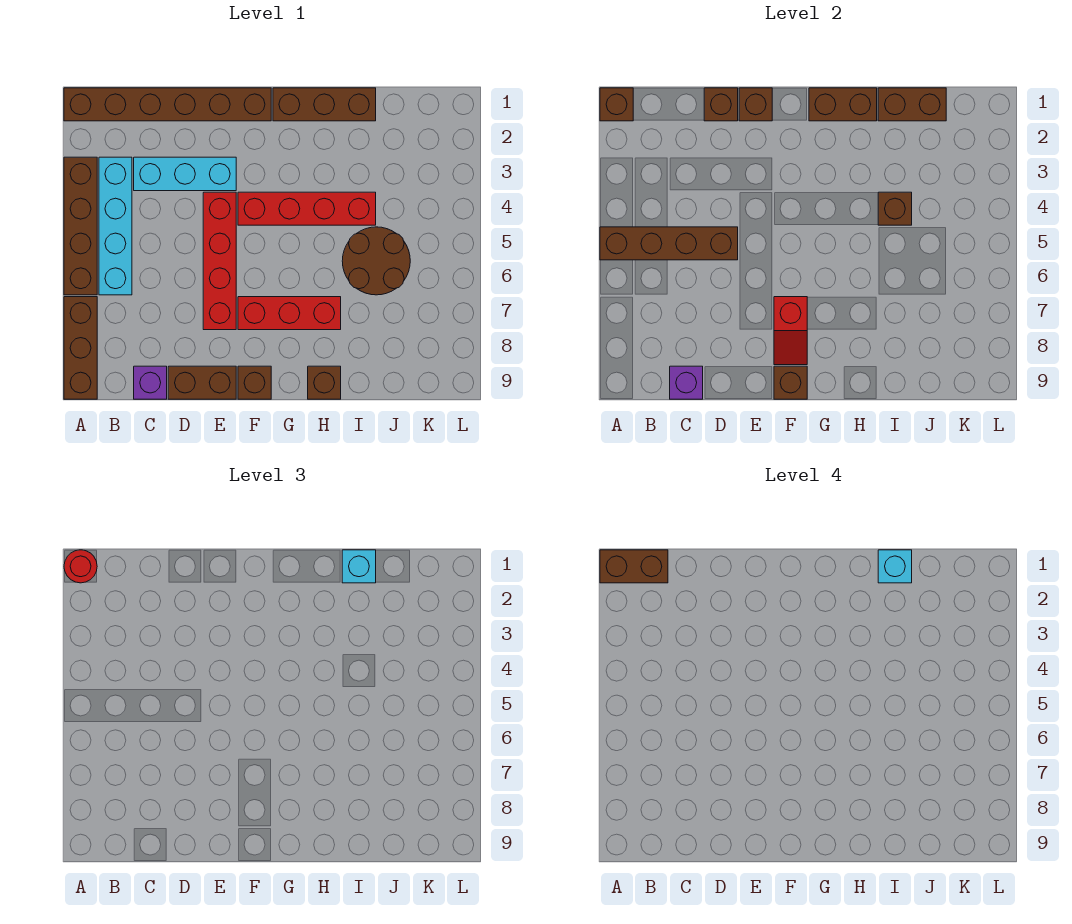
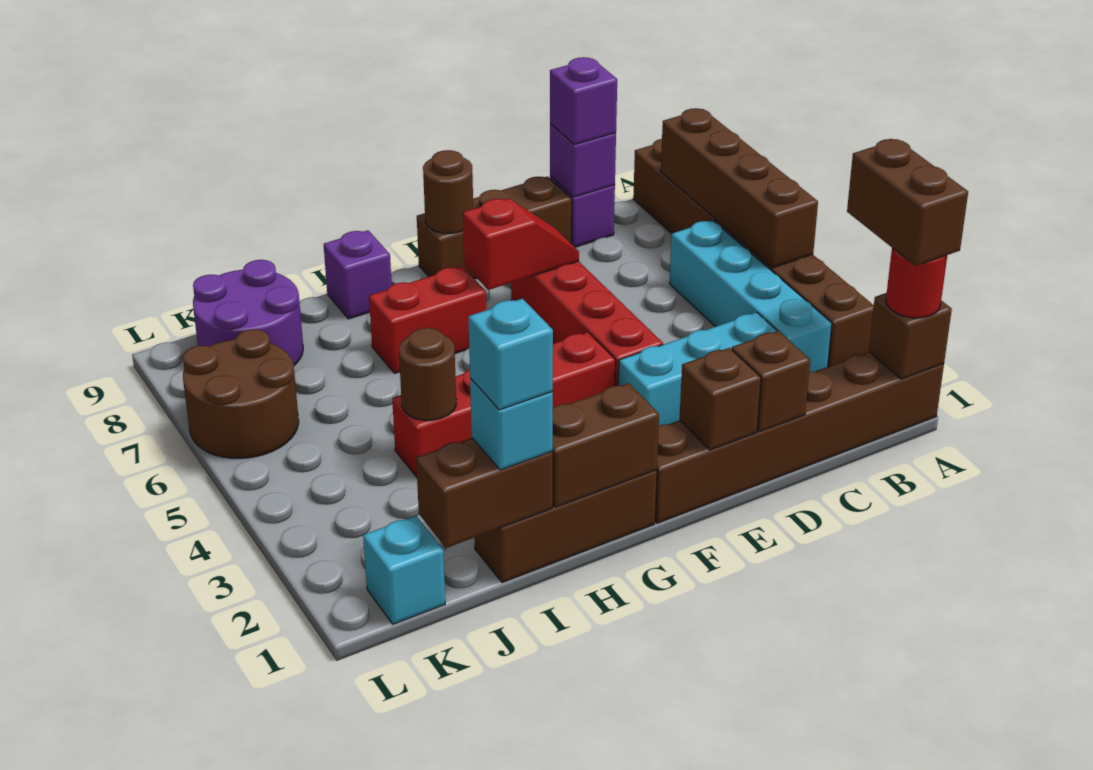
brown 1x2 brick [600,550,668,583] -> brown 1x2 brick turned to [847,139,968,266]
brown 1x4 brick [600,227,738,260] -> brown 1x4 brick turned to [661,108,818,268]
none -> purple 1x1 brick [550,57,617,145]
red 1x3 brick [238,297,341,330] -> red 1x2 brick [369,267,486,373]
red 1x2 slope [774,297,807,365] -> red 1x2 slope turned to [463,198,579,290]
brown 1x1 brick [774,366,807,399] -> brown 1x1 round brick [423,150,473,233]
brown 1x1 brick [308,366,341,399] -> purple 1x1 brick [324,230,392,319]
brown 1x1 brick [878,192,912,225] -> brown 1x1 round brick [399,328,456,420]
brown 2x2 round brick [342,227,410,295] -> brown 2x2 round brick moved to [183,329,299,458]
none -> purple 2x2 round brick [193,260,303,365]
none -> cyan 1x1 brick [363,516,445,624]

